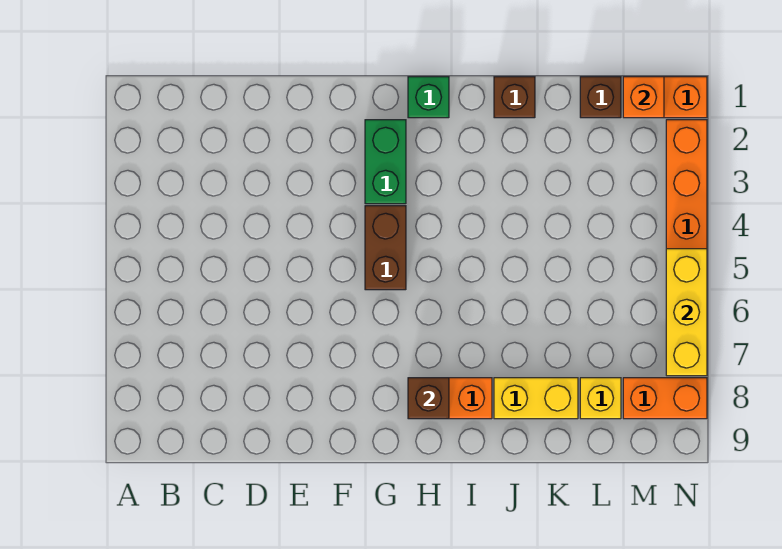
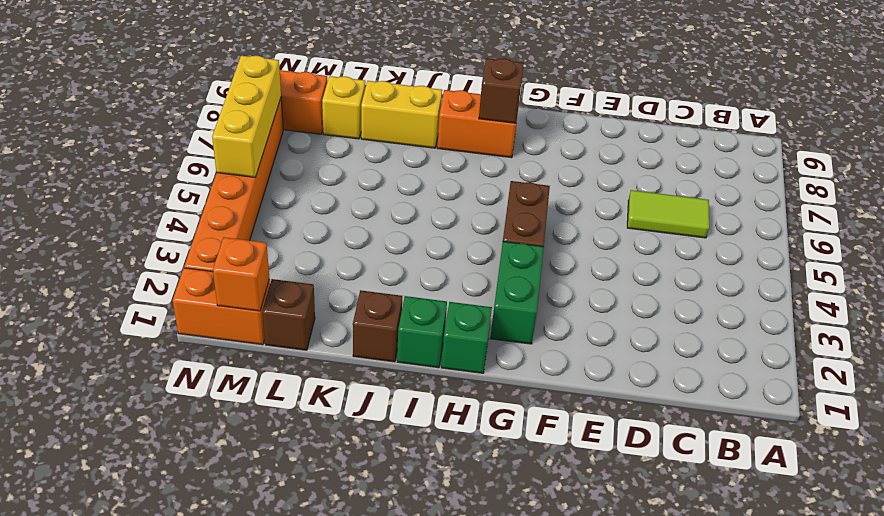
none -> lime 1x2 tile [627,190,709,238]
none -> green 1x1 brick [397,296,447,368]

